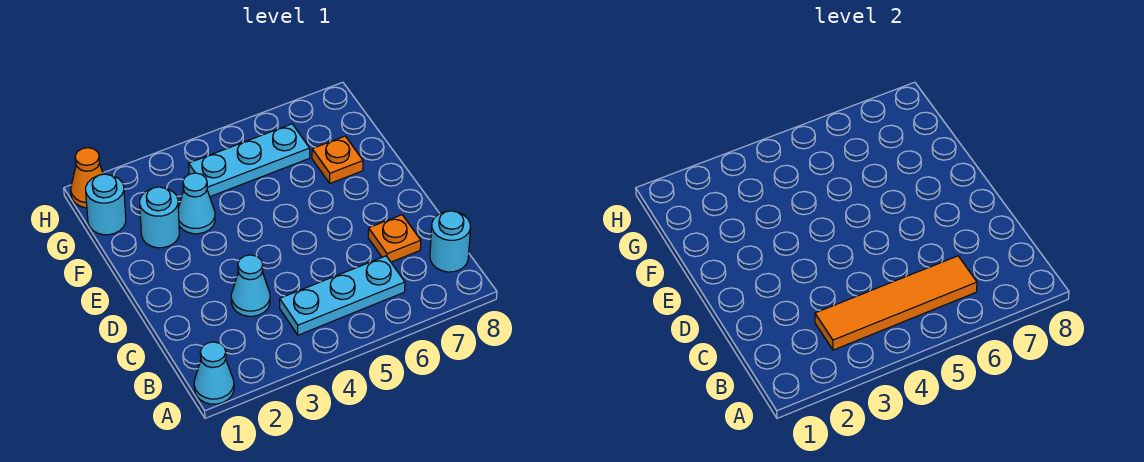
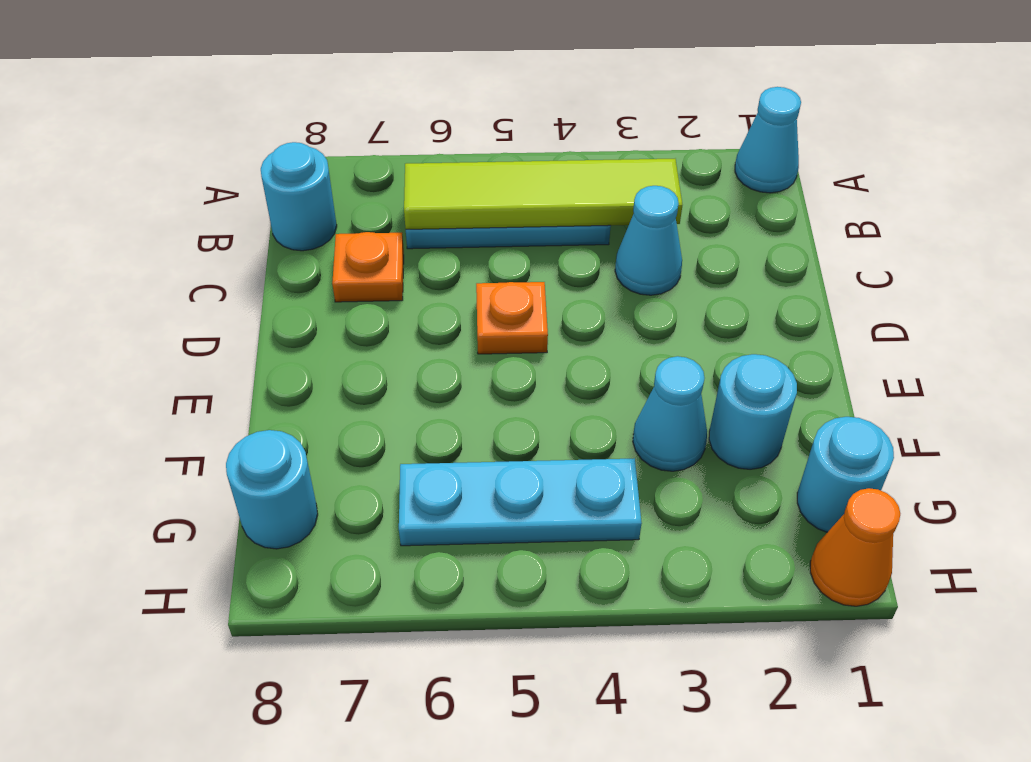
orange 1x4 tile [815,256,977,350] -> lime 1x4 tile [404,159,682,229]
orange 1x1 plate [312,136,363,183] -> orange 1x1 plate moved to [476,282,548,354]
none -> cyan 1x1 round brick [226,430,318,549]

